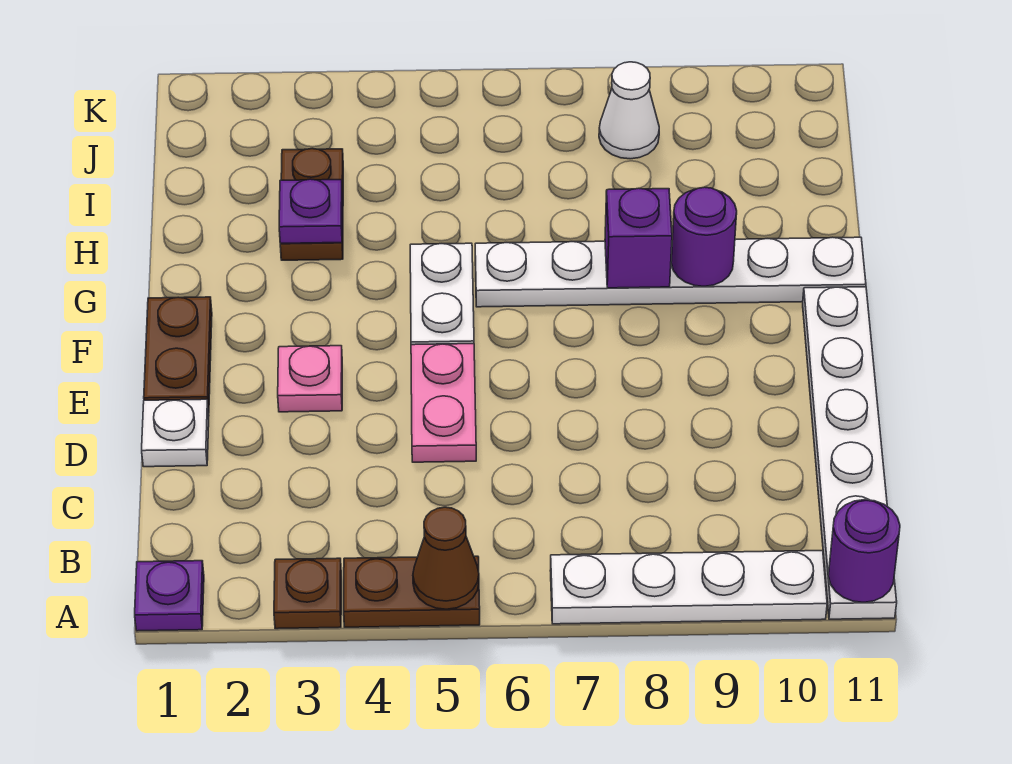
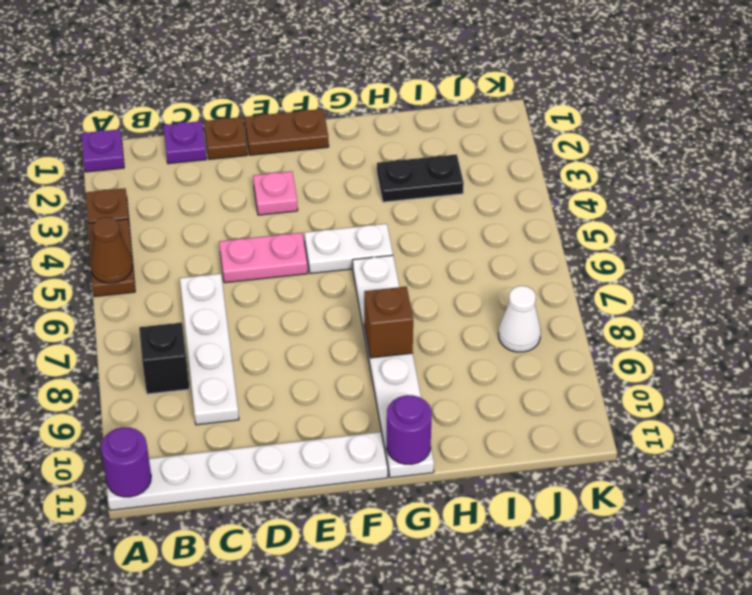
white 1x4 plate [550,551,827,624] -> white 1x4 plate moved to [180,274,239,425]
none -> black 1x1 brick [139,323,190,394]
white 1x1 plate [142,399,209,467] -> brown 1x1 plate [204,117,247,159]
purple 1x1 brick [605,188,672,288] -> brown 1x1 brick [364,287,413,358]
purple 1x1 round brick [671,187,737,286] -> purple 1x1 round brick moved to [387,395,432,464]
brown 1x2 plate [280,149,343,260] -> black 1x2 plate [377,154,464,202]
purple 1x1 plate [279,179,342,243] -> purple 1x1 plate moved to [163,121,206,164]

